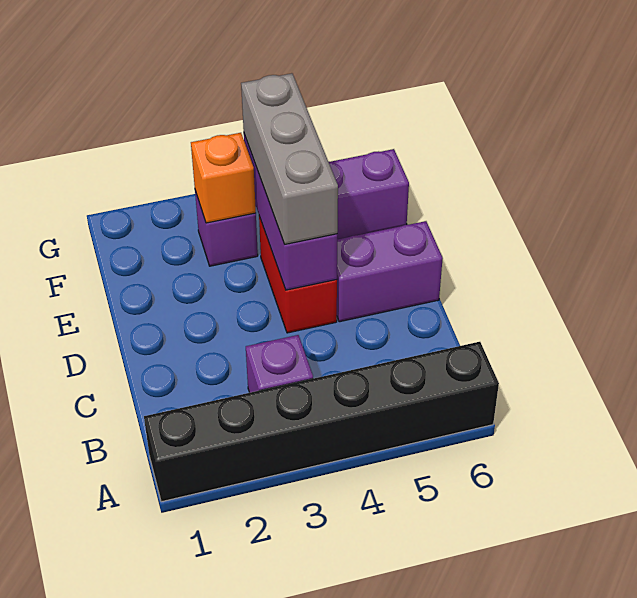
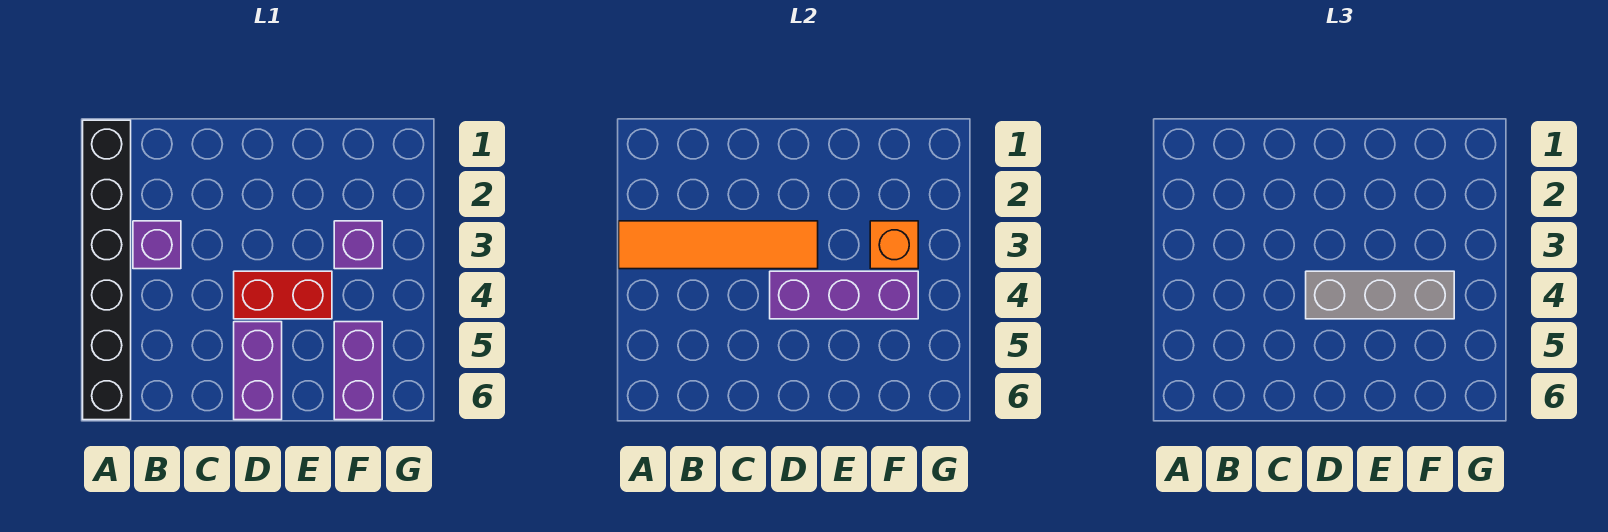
none -> orange 1x4 tile [619,221,818,269]

